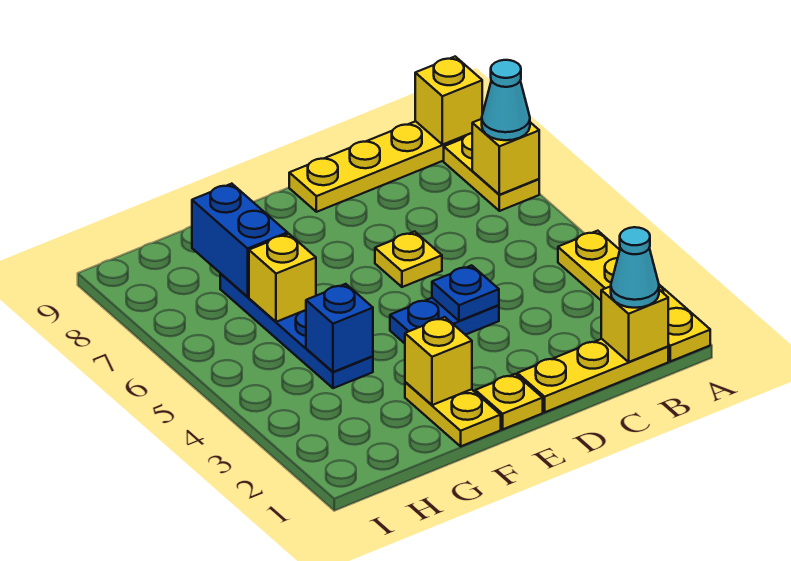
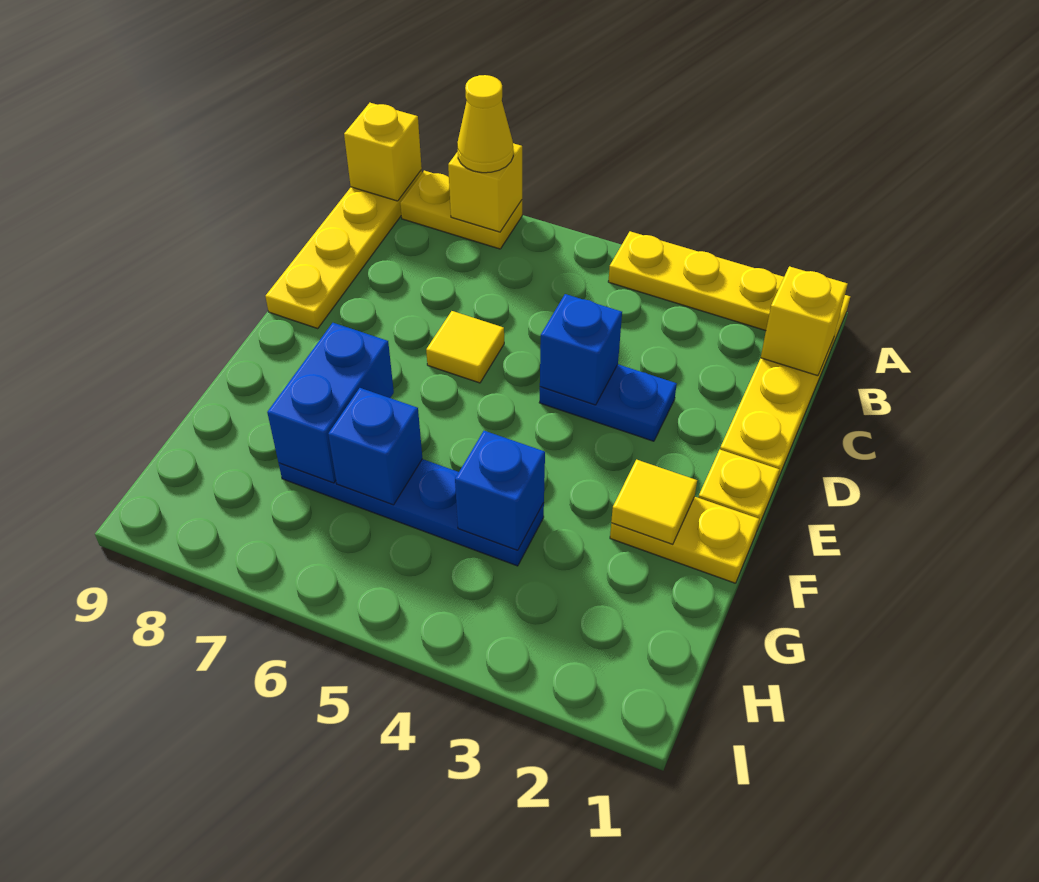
cyan 1x1 cone [482,60,530,140] -> yellow 1x1 cone [457,75,513,173]
cyan 1x1 cone [611,227,659,308] -> none
blue 1x2 plate [390,298,499,343] -> blue 1x2 plate turned to [539,364,677,441]
blue 1x1 plate [432,265,499,321] -> blue 1x1 brick [540,294,622,405]
yellow 1x1 plate [375,232,442,287] -> yellow 1x1 tile [426,311,504,383]
yellow 1x1 brick [405,317,472,405] -> yellow 1x1 tile [611,460,697,544]
yellow 1x1 brick [249,234,316,322] -> blue 1x1 brick [328,388,422,505]
blue 1x2 brick [192,184,288,297] -> blue 1x2 brick turned to [267,323,394,483]

